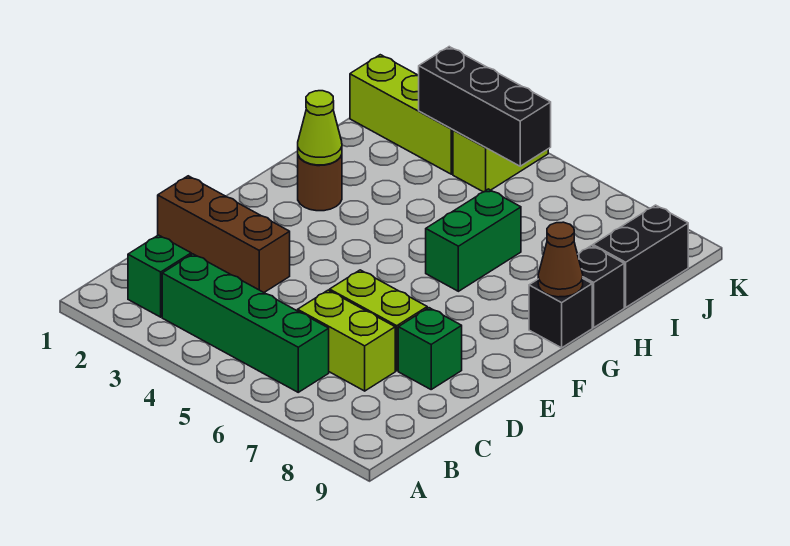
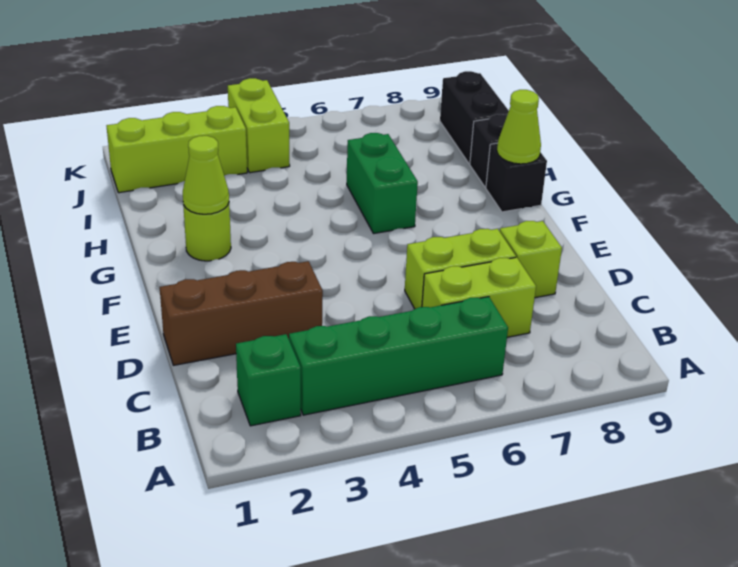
green 1x1 brick [398,308,462,389] -> lime 1x1 brick [500,221,562,298]
brown 1x1 round brick [298,155,342,211] -> lime 1x1 round brick [183,203,231,261]
brown 1x1 cone [538,222,583,297] -> lime 1x1 cone [497,90,541,164]
black 1x3 brick [418,47,551,166] -> none

